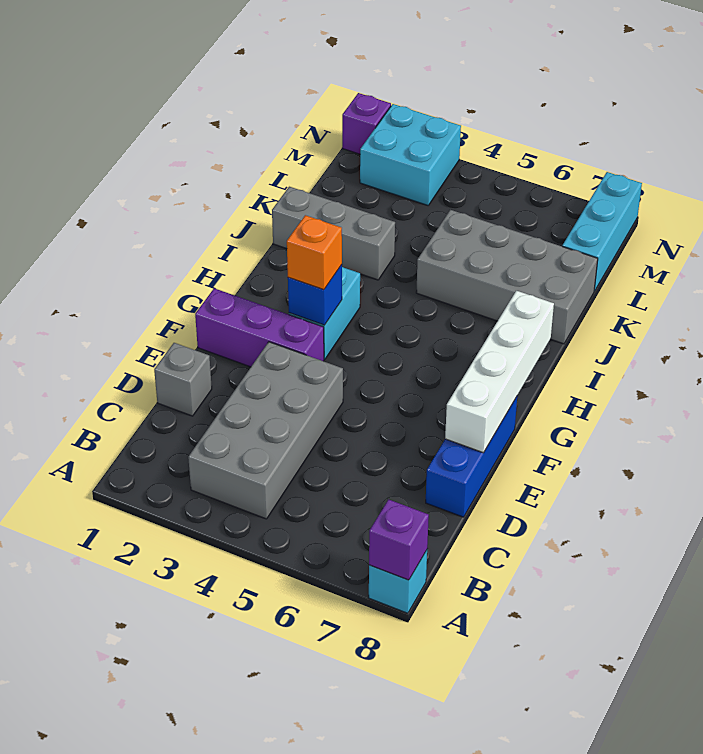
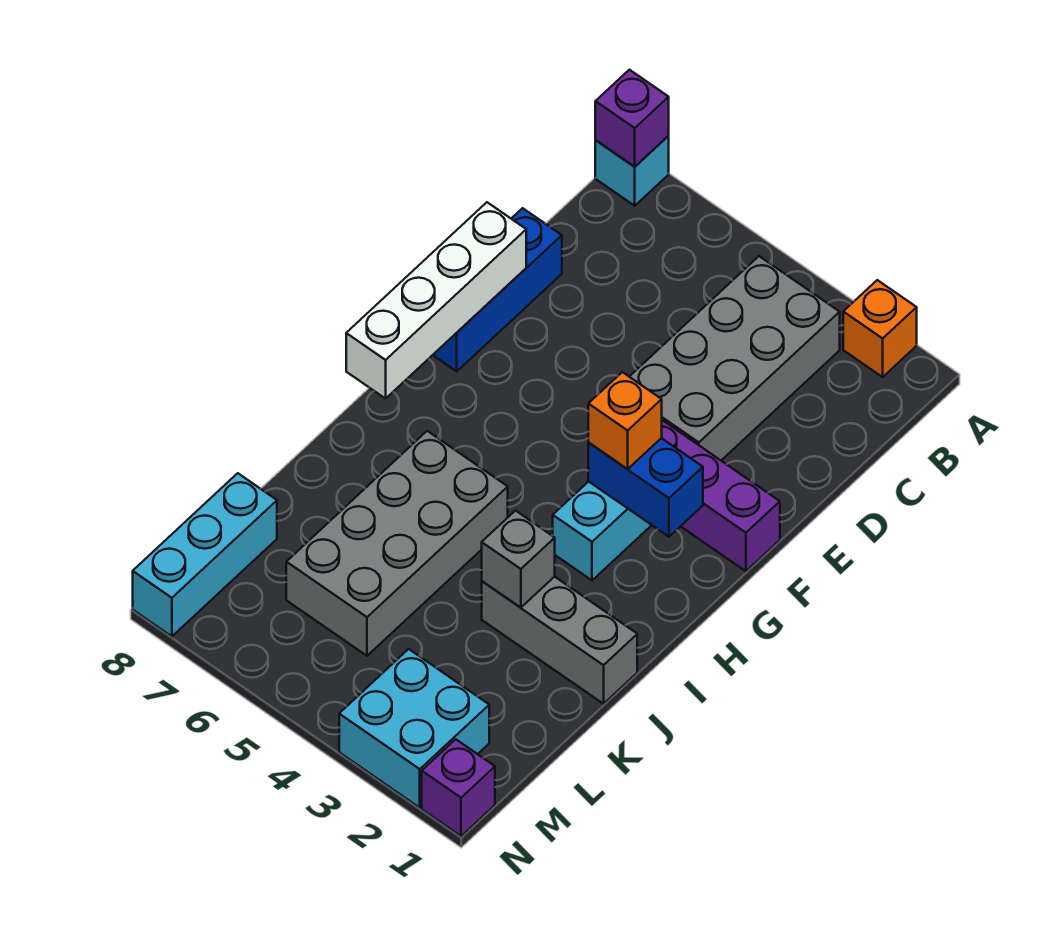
none -> orange 1x1 brick [843,280,917,377]
grey 1x1 brick [154,343,212,416] -> grey 1x1 brick moved to [482,511,555,608]
blue 1x1 brick [288,265,342,325] -> blue 1x2 brick [588,438,703,537]
grey 2x4 brick [416,210,598,344] -> grey 2x4 brick turned to [286,431,508,656]

